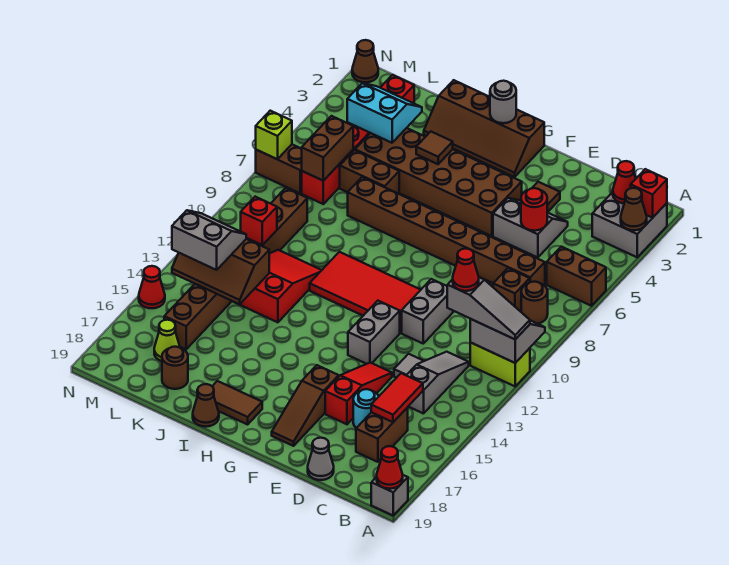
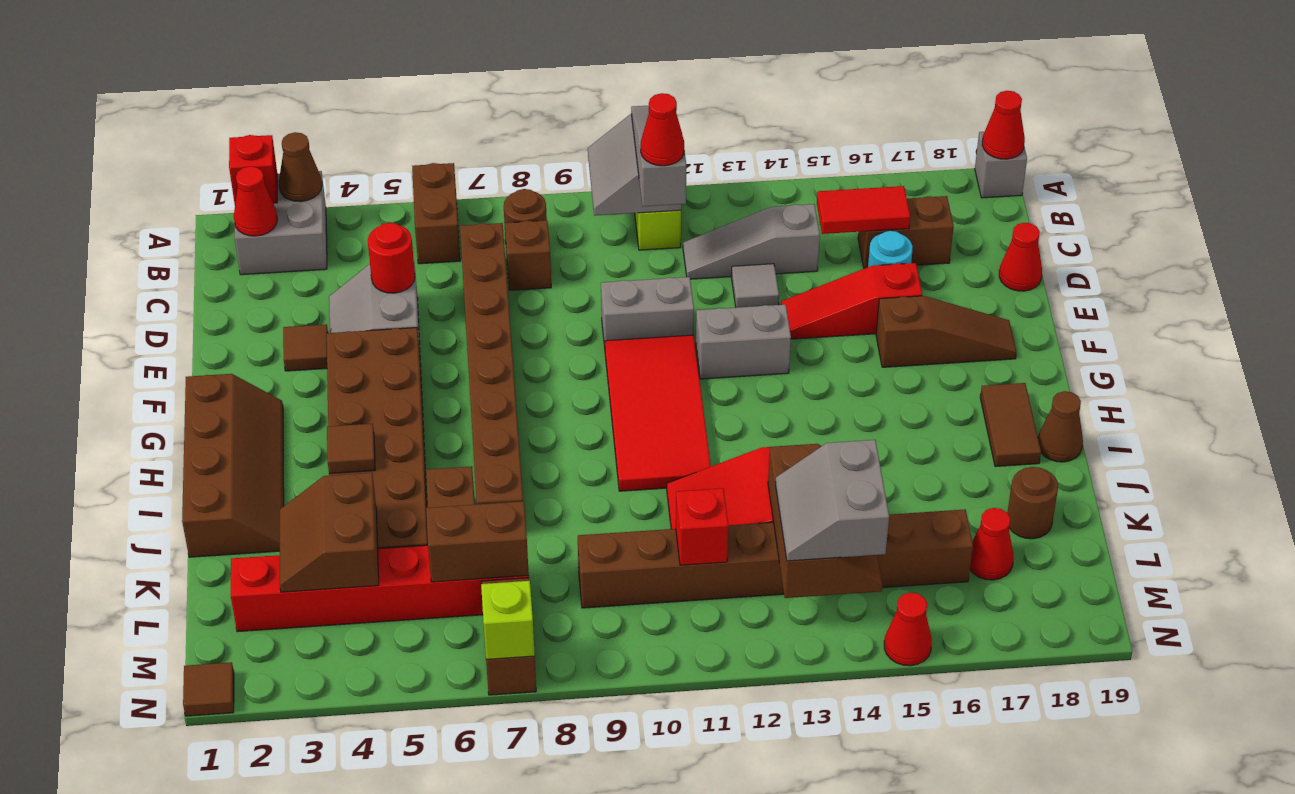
grey 1x1 cone [308,438,334,480] -> red 1x1 cone [999,223,1042,291]
grey 1x1 round brick [490,81,516,123] -> none
cyan 2x2 slope [347,83,422,143] -> brown 2x2 slope [280,473,379,592]
lime 1x1 cone [154,320,180,361] -> red 1x1 cone [970,508,1014,580]
brown 1x1 cone [352,40,378,83] -> brown 1x1 tile [183,662,234,716]

